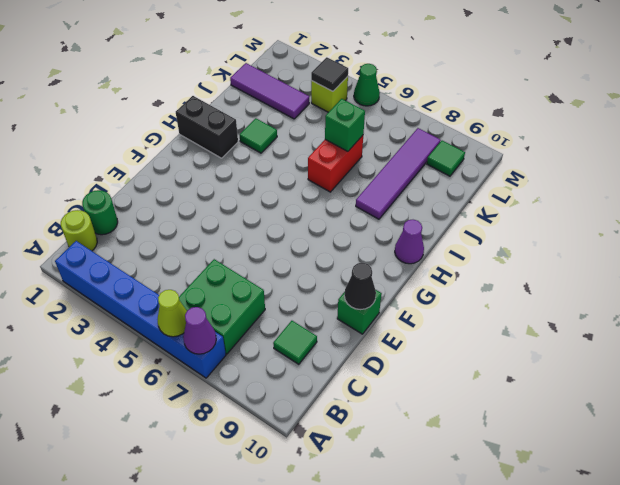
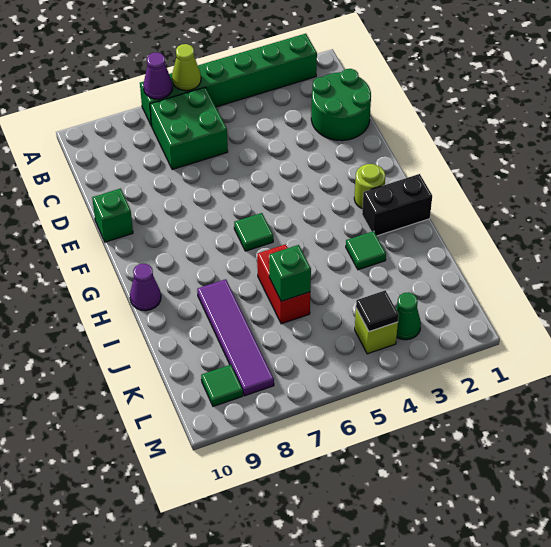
blue 1x6 brick [55,241,226,378] -> green 1x6 brick [140,34,317,126]
lime 1x1 round brick [61,210,97,251] -> lime 1x1 round brick moved to [354,164,386,209]
green 1x1 round brick [82,190,118,235] -> green 2x2 round brick [311,69,371,141]
green 1x1 tile [273,321,317,364] -> green 1x1 tile moved to [234,213,273,251]
black 1x1 cone [344,263,376,310] -> none
purple 1x3 tile [230,63,309,119] -> none
green 1x1 cone [354,64,380,106] -> green 1x1 cone moved to [396,292,421,340]

